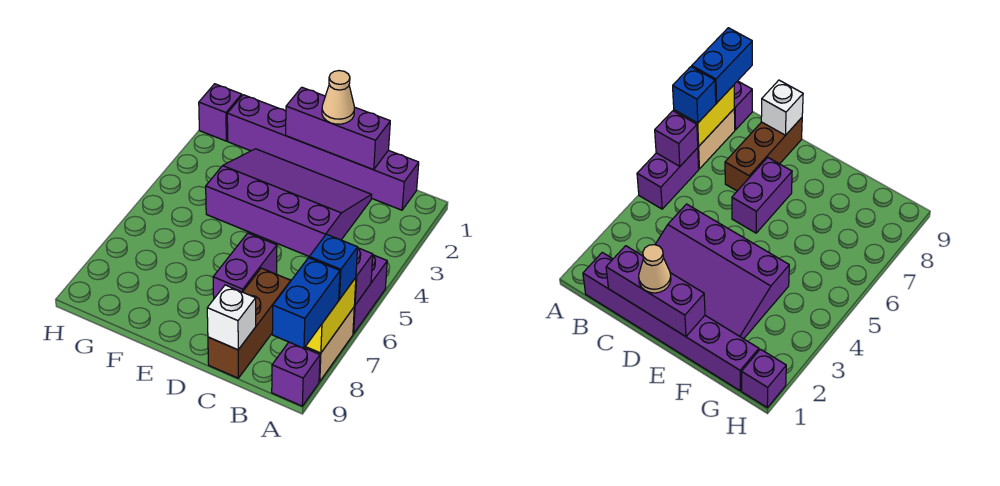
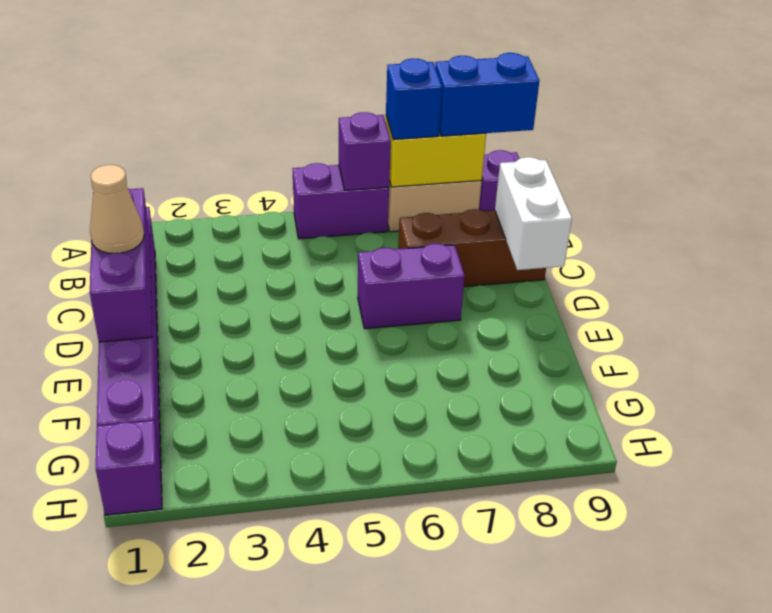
purple 3x4 slope [206,149,372,256] -> none
white 1x1 brick [207,285,256,350] -> white 1x2 brick [495,157,572,270]

